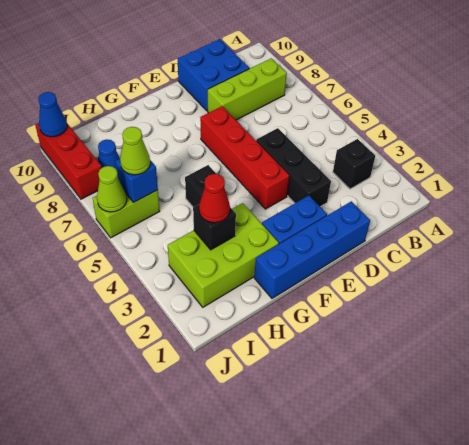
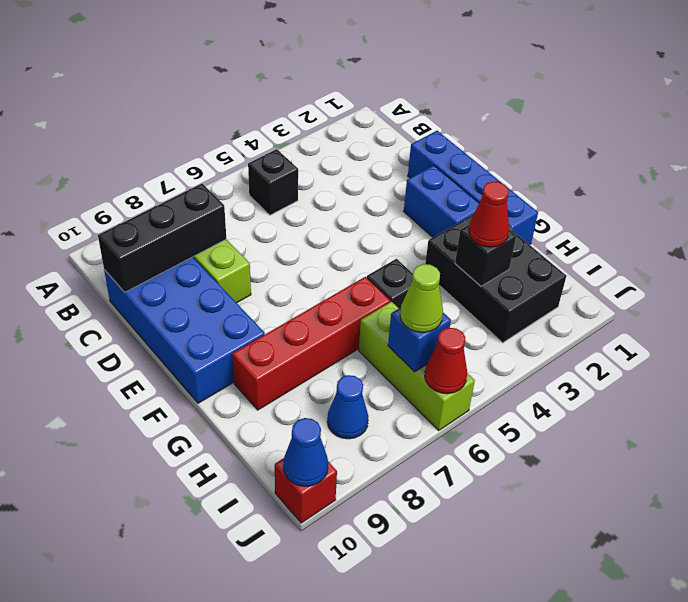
black 1x1 brick [333,139,375,189] -> black 1x1 brick moved to [248,149,298,215]
blue 2x2 brick [178,39,249,111] -> blue 2x4 brick [104,257,265,403]
black 1x3 brick [256,128,331,207] -> black 1x3 brick moved to [98,184,226,292]
red 1x4 brick [200,106,289,209] -> red 1x4 brick moved to [232,277,390,410]
lime 2x3 brick [168,203,279,307] -> black 2x3 brick [425,214,566,343]
lime 1x2 brick [92,190,160,238] -> lime 1x3 brick [359,302,475,430]
lime 1x1 cone [97,166,127,212] -> red 1x1 cone [425,328,467,394]
red 1x3 brick [35,123,102,199] -> red 1x1 brick [275,458,337,523]

